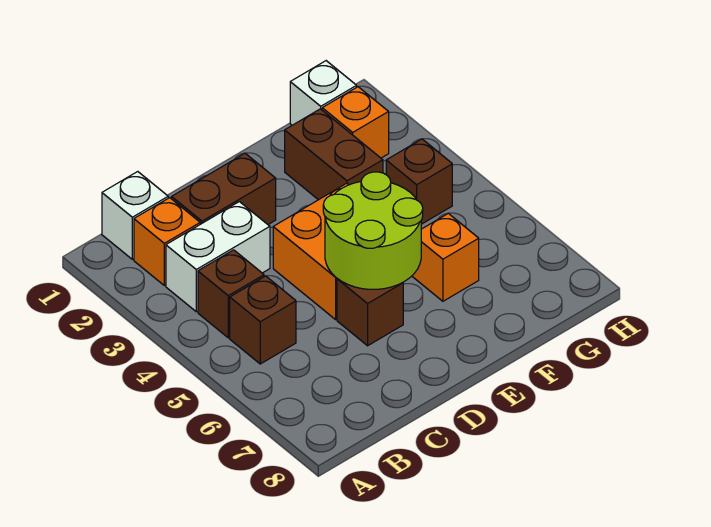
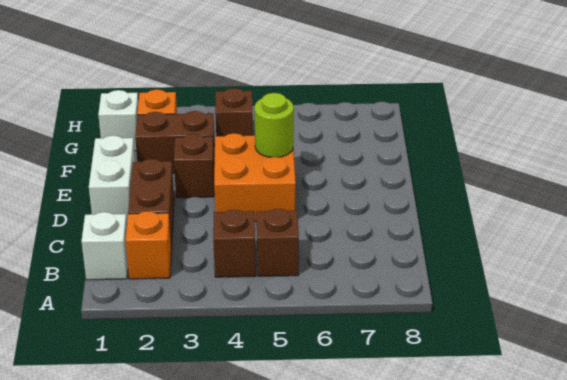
white 1x2 brick [166,202,270,312] -> white 1x2 brick moved to [89,135,135,220]
lime 2x2 round brick [323,172,423,289] -> lime 1x1 round brick [254,93,294,157]
brown 1x1 brick [337,279,403,346] -> brown 1x1 brick moved to [174,134,214,198]
orange 1x1 brick [412,213,479,301] -> none

